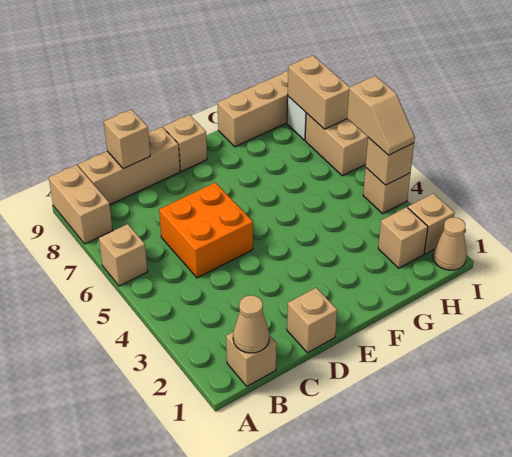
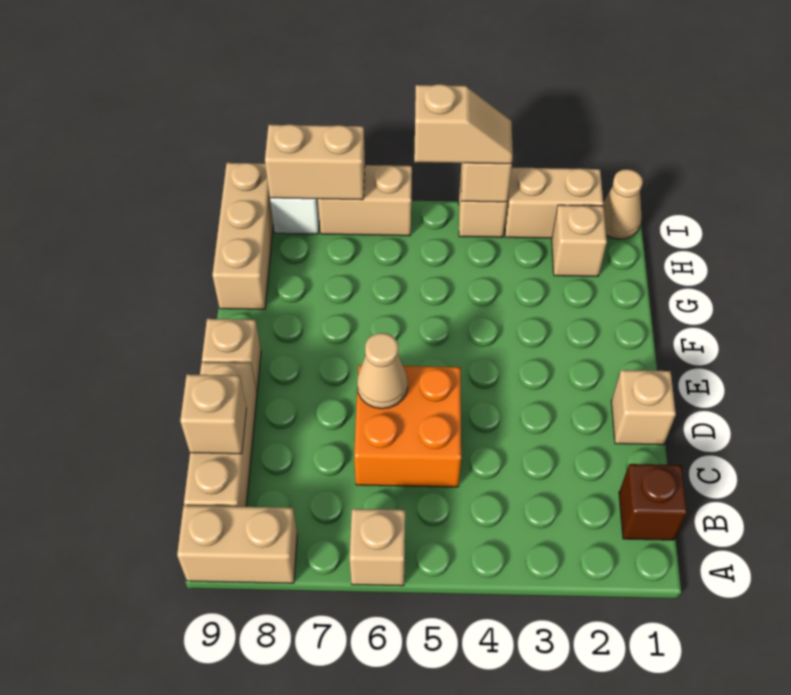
tan 1x1 brick [226,332,276,386] -> brown 1x1 brick [619,464,687,540]
tan 1x1 cone [233,295,269,353] -> tan 1x1 cone moved to [357,333,408,409]
tan 1x1 brick [408,193,455,254] -> tan 1x2 brick [505,168,603,238]

